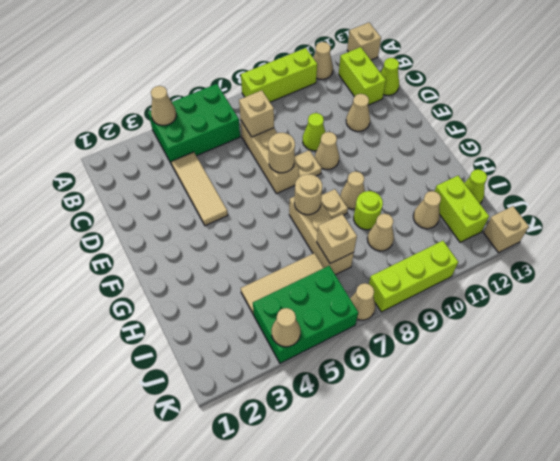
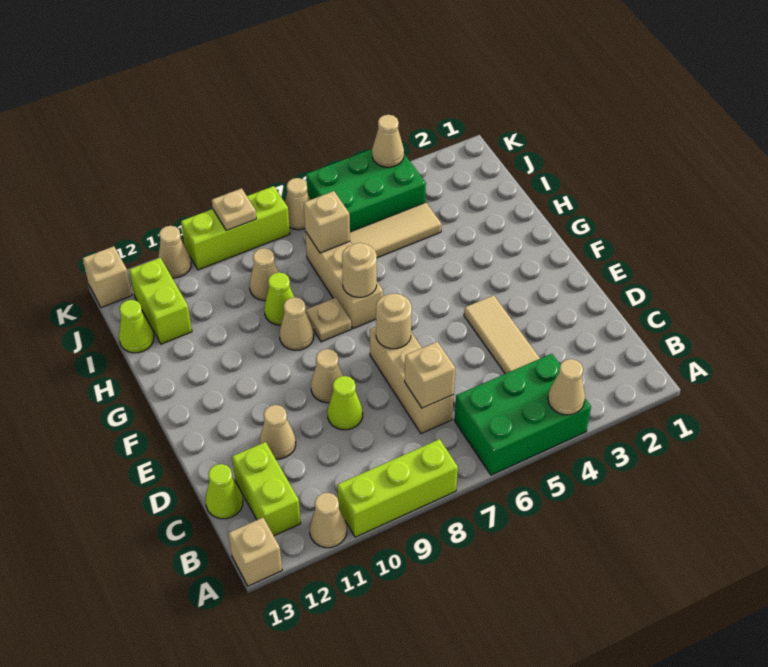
tan 1x1 plate [294,150,322,177] -> tan 1x1 plate moved to [212,188,256,231]
lime 1x1 round brick [354,191,383,230] -> lime 1x1 cone [264,272,294,325]
tan 1x1 cone [413,191,441,229] -> tan 1x1 cone moved to [158,226,191,278]

